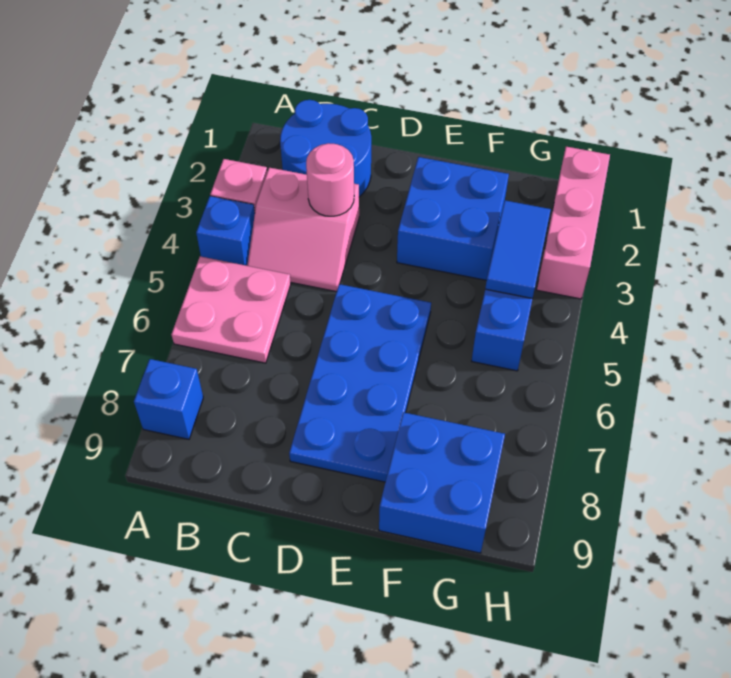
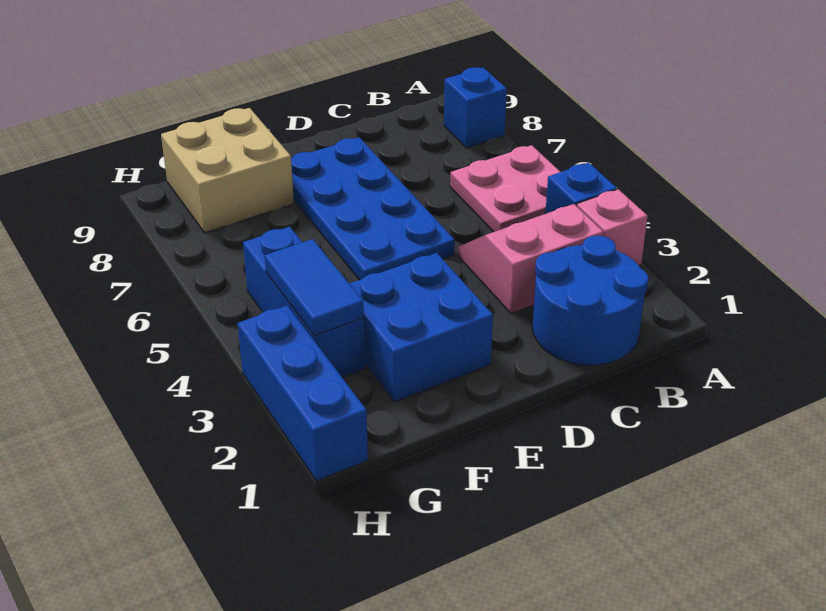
pink 1x1 round brick [306,143,354,216] -> none
blue 2x2 brick [379,412,505,553] -> tan 2x2 brick [161,108,294,233]
pink 1x3 brick [537,147,610,299] -> blue 1x3 brick [238,305,368,481]

